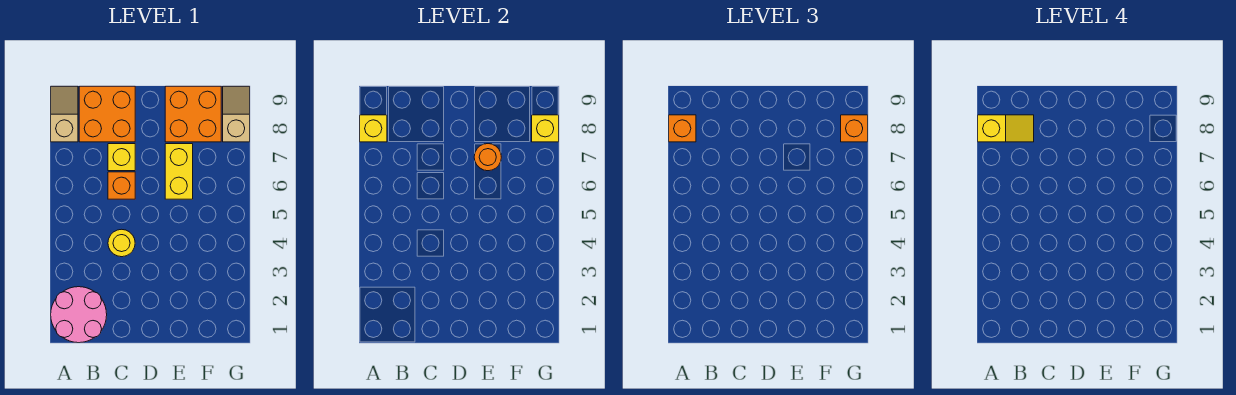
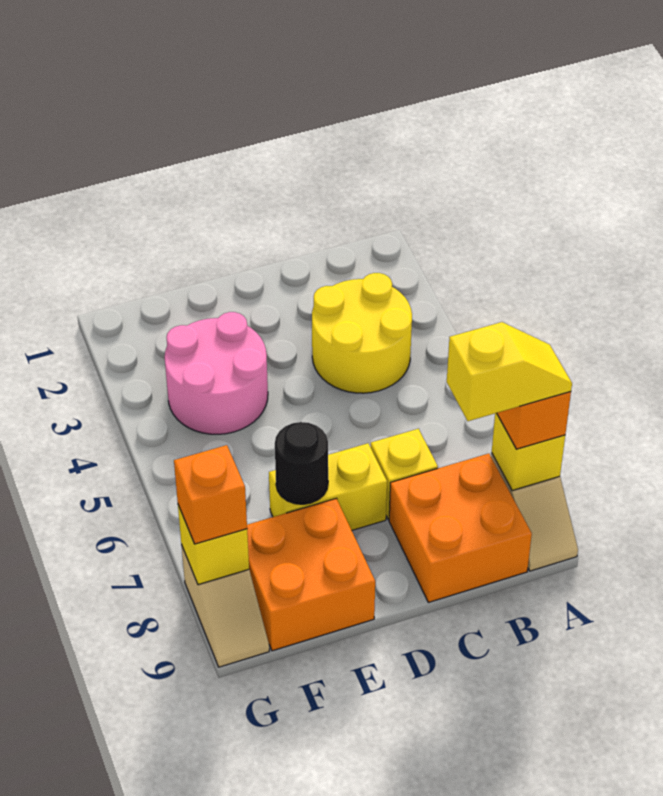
pink 2x2 round brick [51,287,107,343] -> pink 2x2 round brick moved to [165,312,268,434]
yellow 1x2 slope [978,115,1034,142] -> yellow 1x2 slope turned to [447,322,572,421]
yellow 1x1 round brick [108,229,135,257] -> yellow 2x2 round brick [312,273,412,393]
orange 1x1 brick [108,172,135,199] -> none
yellow 1x2 brick [165,144,193,199] -> yellow 1x2 brick turned to [269,443,387,530]
orange 1x1 round brick [474,144,501,171] -> black 1x1 round brick [275,422,328,504]

